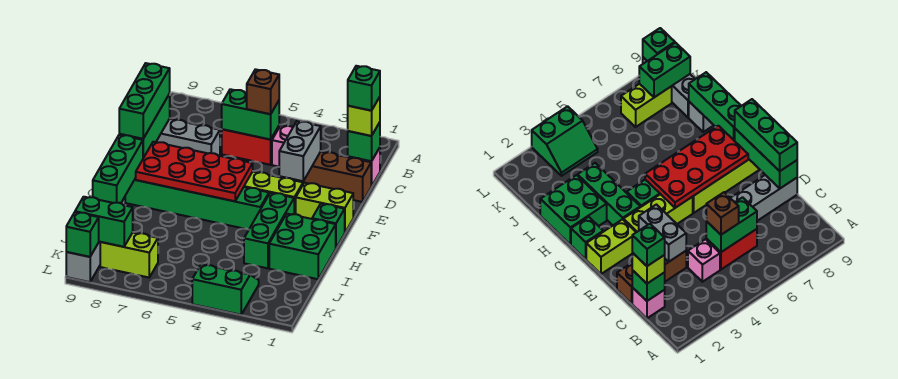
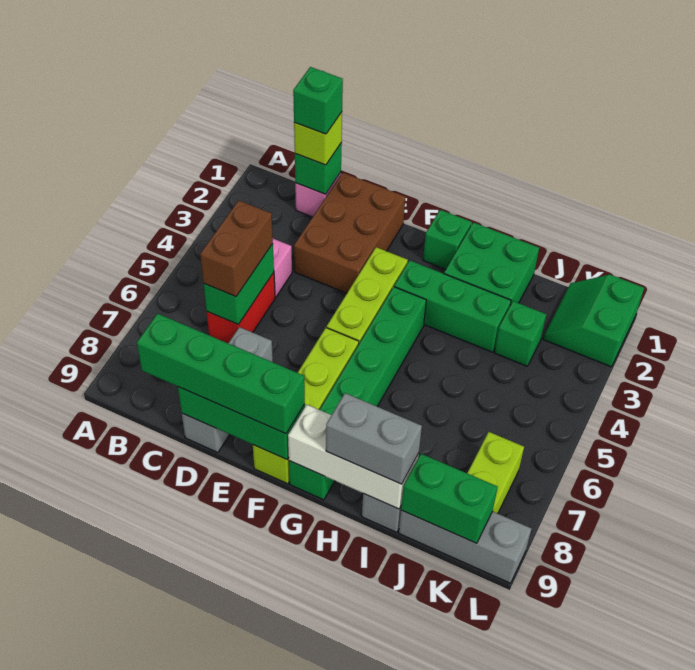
brown 1x1 brick [247,69,279,114] -> brown 1x2 brick [200,200,273,297]
brown 1x3 brick [293,152,371,202] -> brown 2x3 brick [294,173,405,293]
grey 1x2 brick [279,121,321,181] -> grey 1x2 brick moved to [326,393,422,484]
green 1x3 brick [119,63,170,139] -> green 1x4 brick [137,314,305,434]
lime 1x2 brick [296,183,353,232] -> none
red 2x4 plate [136,142,253,201] -> none
green 1x3 brick [93,135,143,203] -> white 1x3 brick [288,405,419,509]
green 2x2 slope [192,264,259,315] -> green 2x2 slope moved to [543,275,644,367]
green 1x2 brick [75,197,133,247] -> green 1x2 brick turned to [401,454,498,543]
green 1x1 brick [66,212,99,257] -> green 1x1 brick moved to [494,301,546,366]

